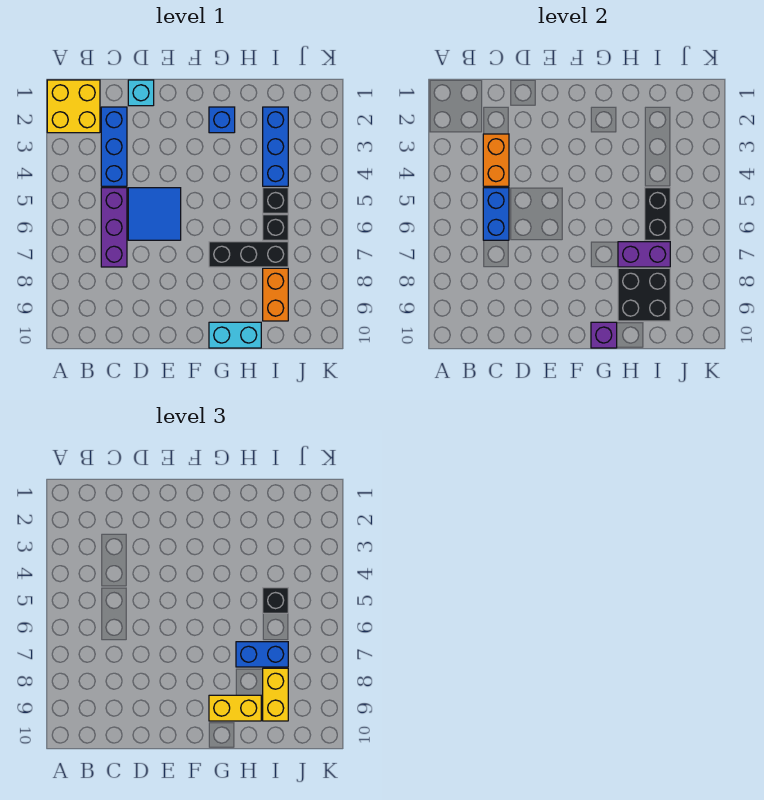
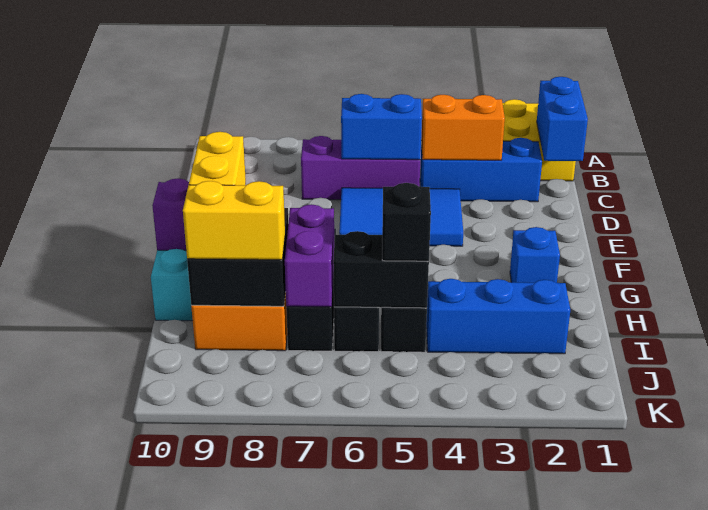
cyan 1x1 brick [128,80,154,106] -> none
blue 2x2 tile [128,188,181,240] -> blue 2x3 tile [339,188,463,246]
blue 1x2 brick [236,642,288,667] -> blue 1x2 brick moved to [537,77,588,161]

